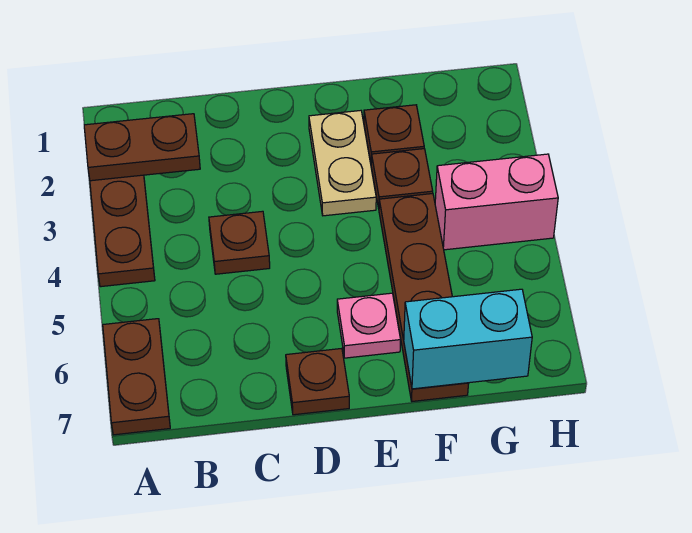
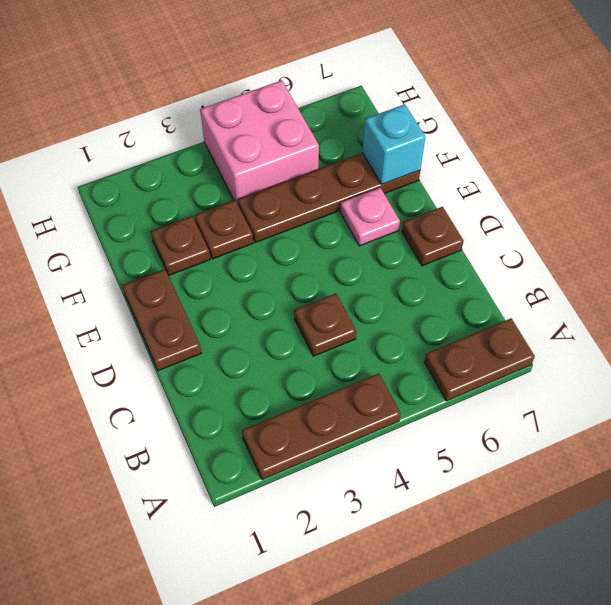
brown 1x2 plate [84,114,200,181] -> brown 1x2 plate moved to [122,269,201,371]
tan 1x2 plate [309,111,376,216] -> none
cyan 1x2 brick [404,289,532,389] -> cyan 1x1 brick [362,104,425,184]
pink 1x2 brick [435,154,558,250] -> pink 2x2 brick [200,80,319,204]

